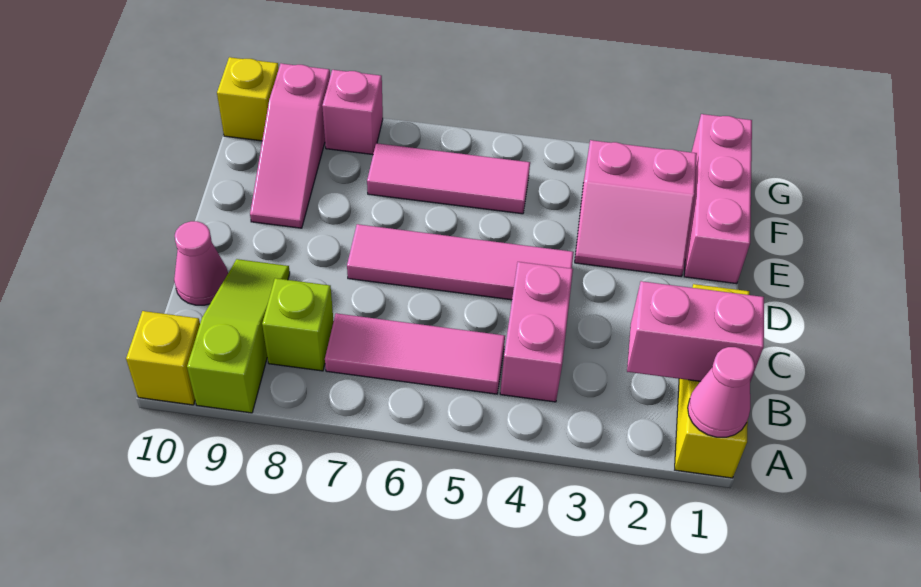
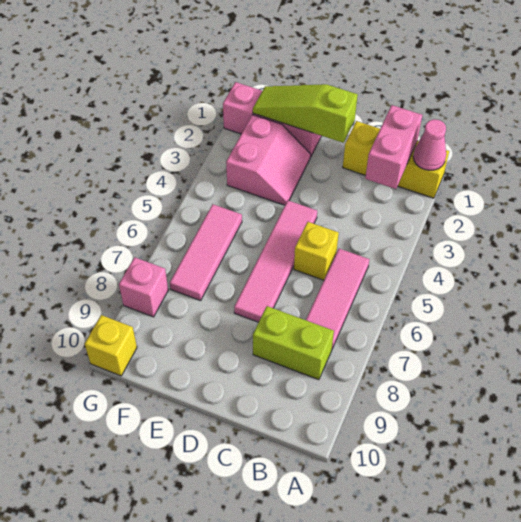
lime 1x3 slope [187,259,290,413] -> lime 1x3 slope moved to [253,84,358,143]
yellow 1x1 brick [126,311,200,405] -> yellow 1x1 brick moved to [294,222,339,280]
pink 1x2 brick [500,262,573,402] -> none
lime 1x1 brick [262,278,334,371] -> lime 1x2 brick [253,306,334,380]
pink 1x1 cone [174,221,228,305] -> none
pink 1x3 slope [250,64,330,228] -> none

